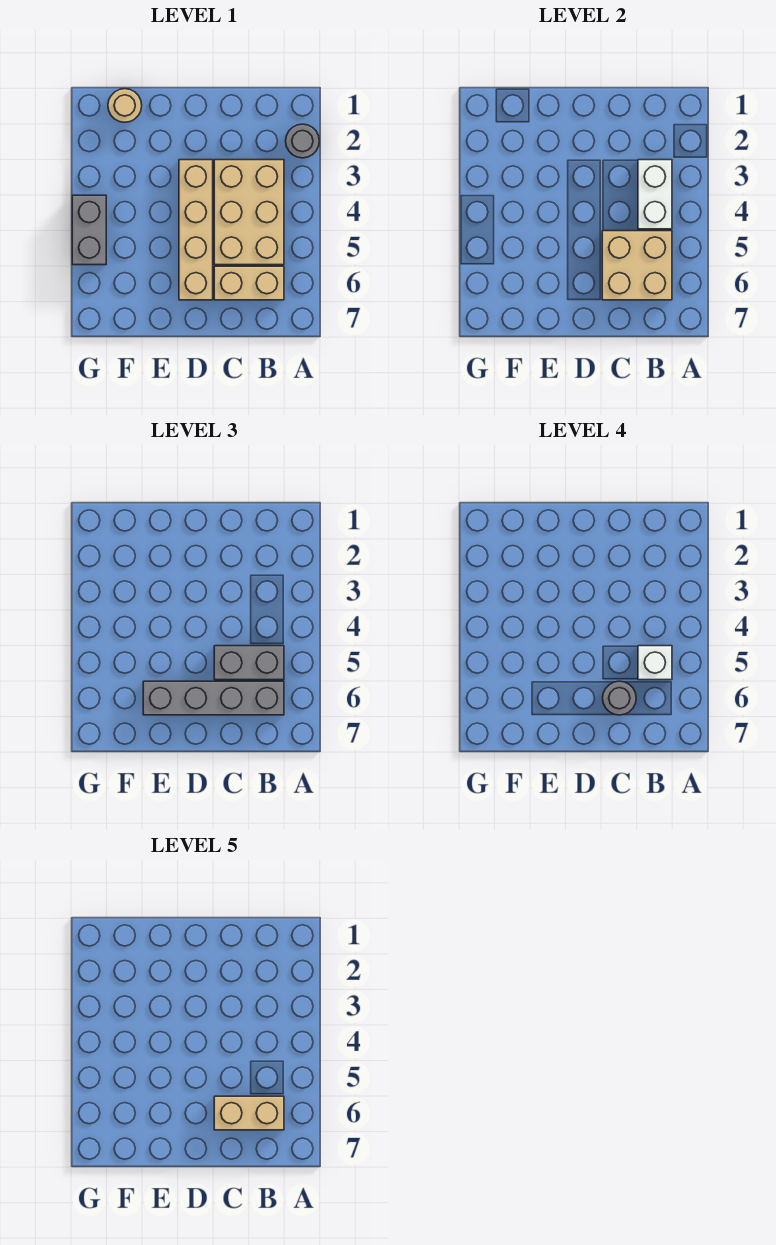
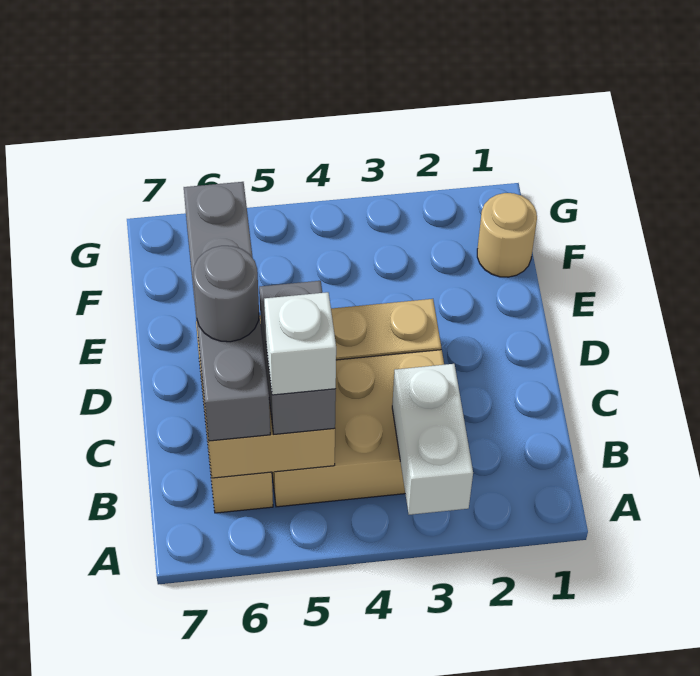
grey 1x1 round brick [286,124,319,158] -> none
white 1x2 brick [638,160,672,229] -> white 1x2 brick turned to [392,364,473,515]
tan 1x2 brick [214,1096,284,1130] -> none
grey 1x2 brick [72,195,106,265] -> none

